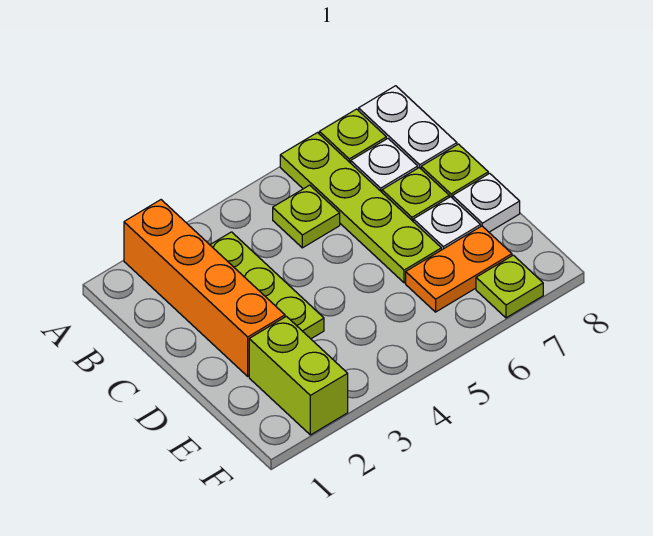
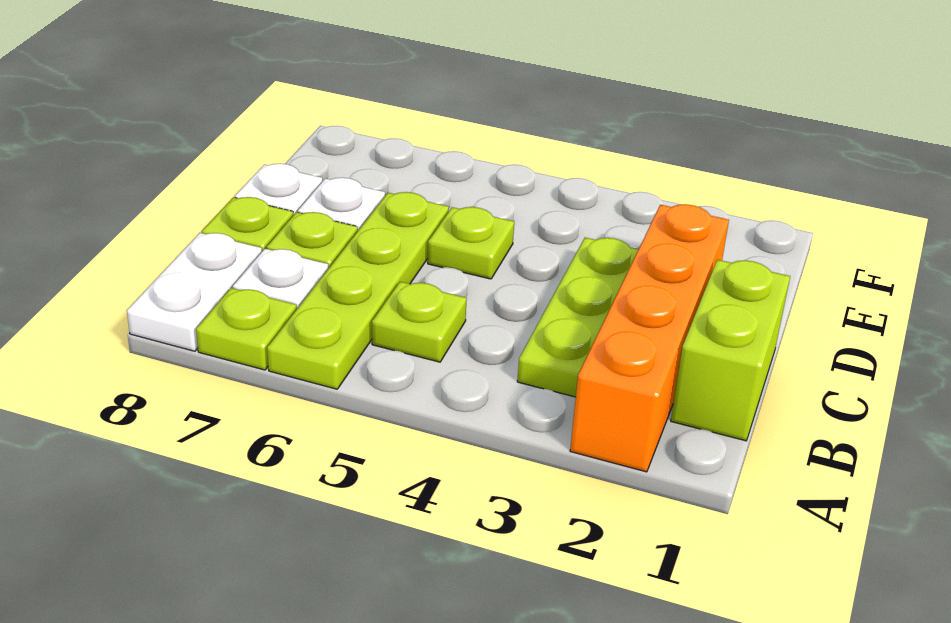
lime 1x2 brick [249,316,348,435] -> lime 1x2 brick moved to [671,260,790,441]
orange 1x2 plate [406,226,512,312] -> none
lime 1x1 plate [476,255,543,318] -> lime 1x1 plate moved to [428,207,514,279]

